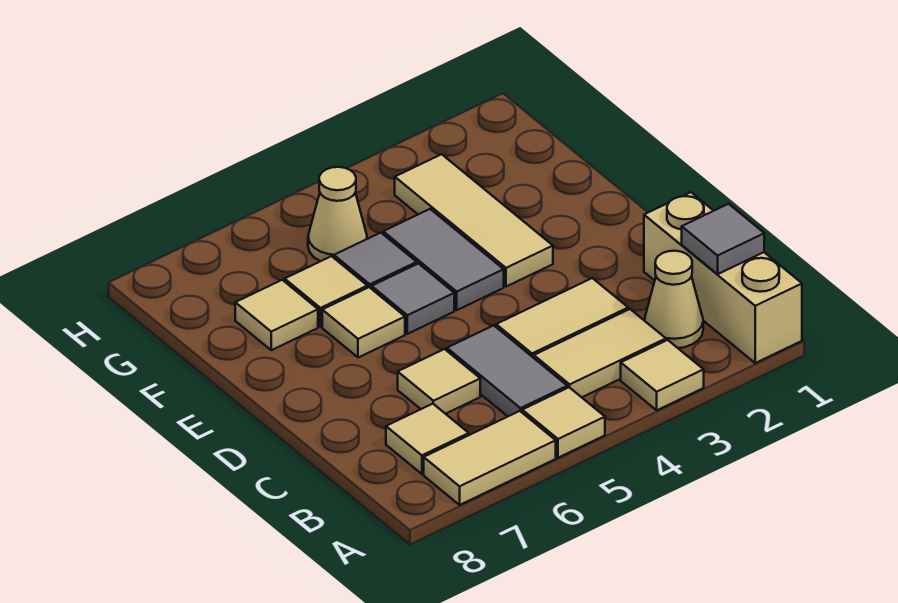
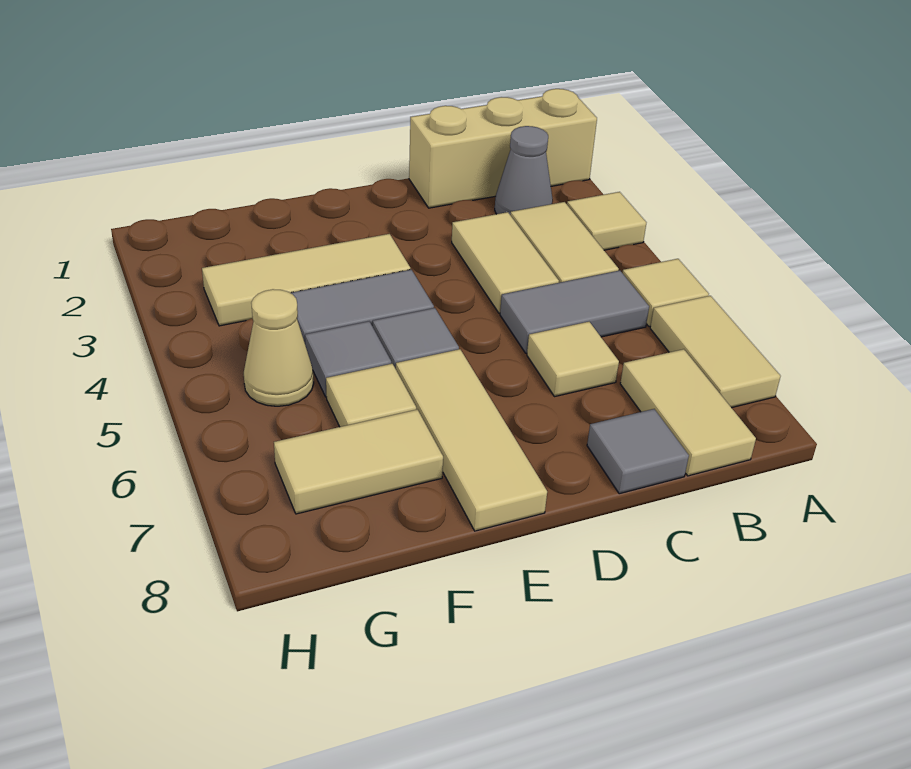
grey 1x1 tile [682,204,764,274] -> grey 1x1 tile moved to [587,409,689,494]
tan 1x1 cone [644,251,703,348] -> grey 1x1 cone [495,126,553,214]
tan 1x1 tile [386,404,469,474] -> tan 1x2 tile [620,349,756,476]
tan 1x1 tile [322,287,405,358] -> tan 1x3 tile [396,349,547,531]
tan 1x1 tile [235,280,318,350] -> tan 1x2 tile [274,410,443,514]

